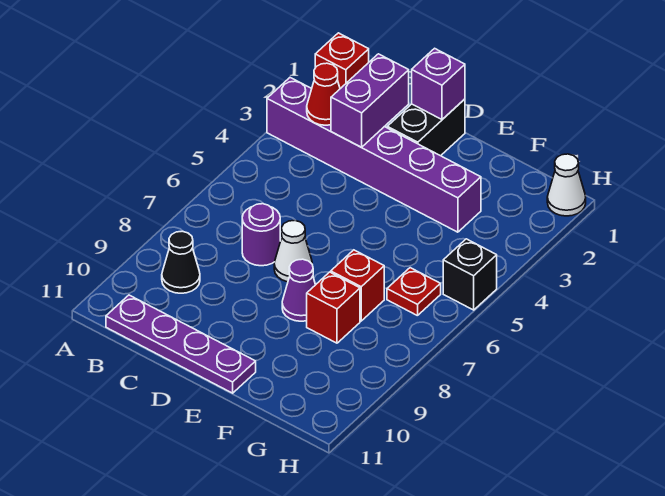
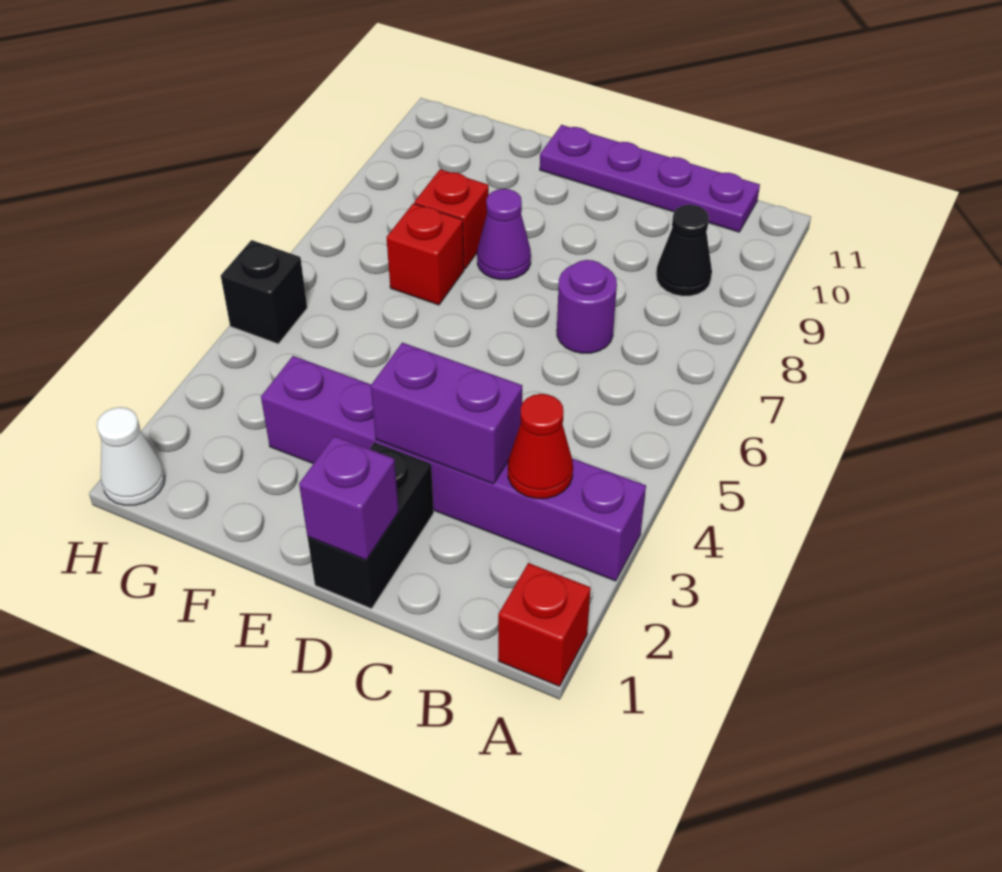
purple 1x2 brick [331,54,409,147] -> purple 1x2 brick turned to [371,343,522,484]
white 1x1 cone [274,220,312,282] -> none
red 1x1 plate [387,268,441,316] -> none

